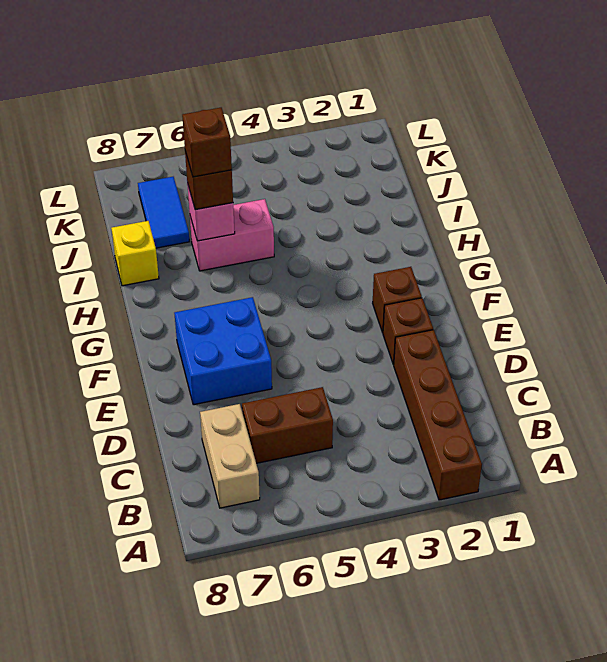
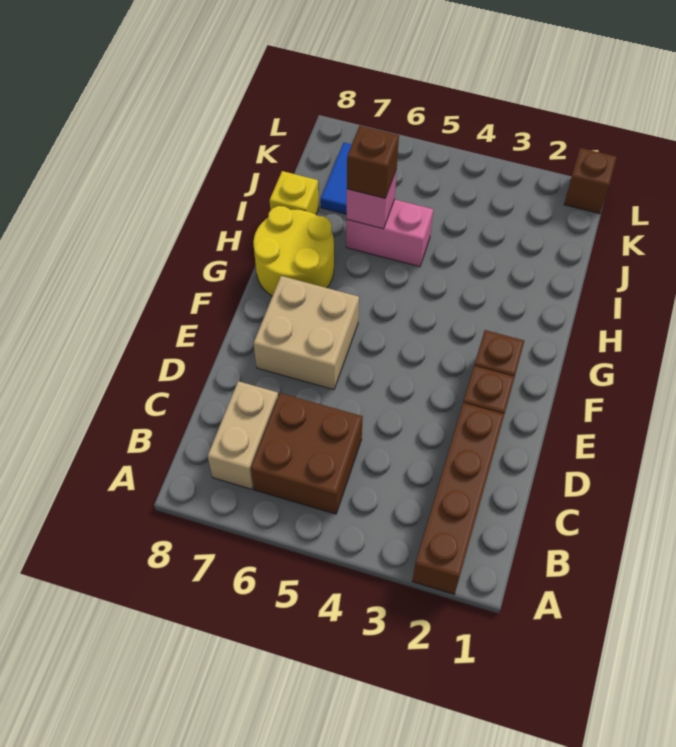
brown 1x2 brick [242,387,333,463] -> brown 2x2 brick [251,393,363,514]
blue 2x2 brick [174,297,272,405] -> tan 2x2 brick [254,276,359,390]
none -> yellow 2x2 round brick [253,206,334,296]
brown 1x1 brick [182,108,232,177] -> brown 1x1 brick moved to [564,148,617,214]

